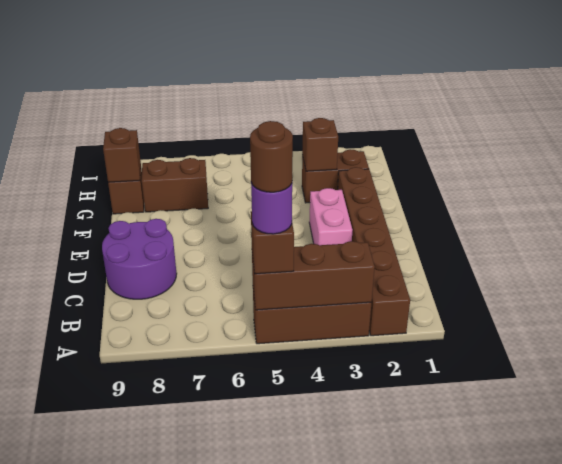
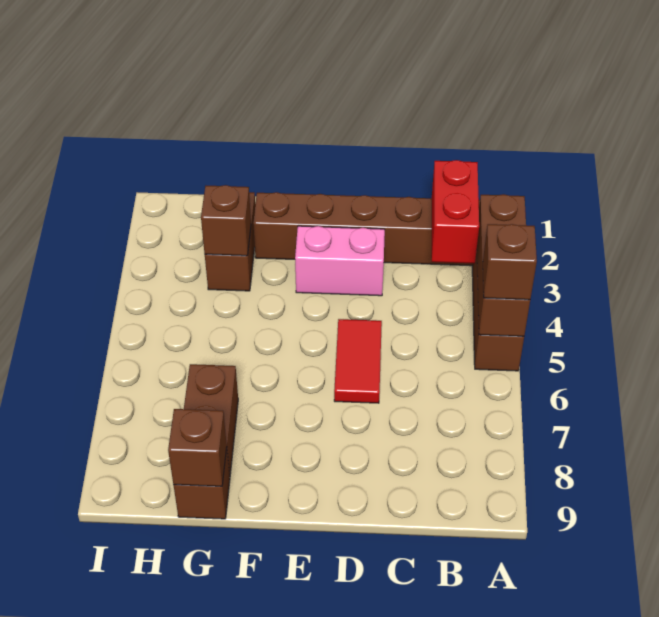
purple 1x1 round brick [251,183,292,234] -> none
brown 1x1 round brick [250,121,293,192] -> none
none -> red 1x2 brick [432,160,479,264]
purple 2x2 round brick [102,219,177,299] -> none
none -> red 1x2 tile [334,319,382,403]

